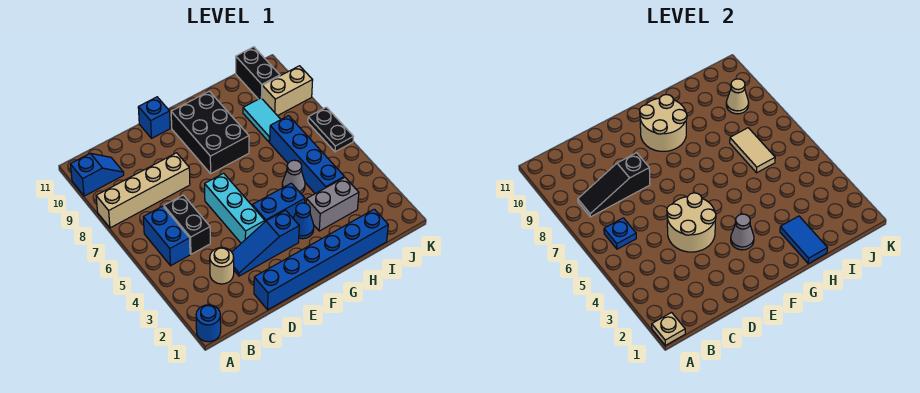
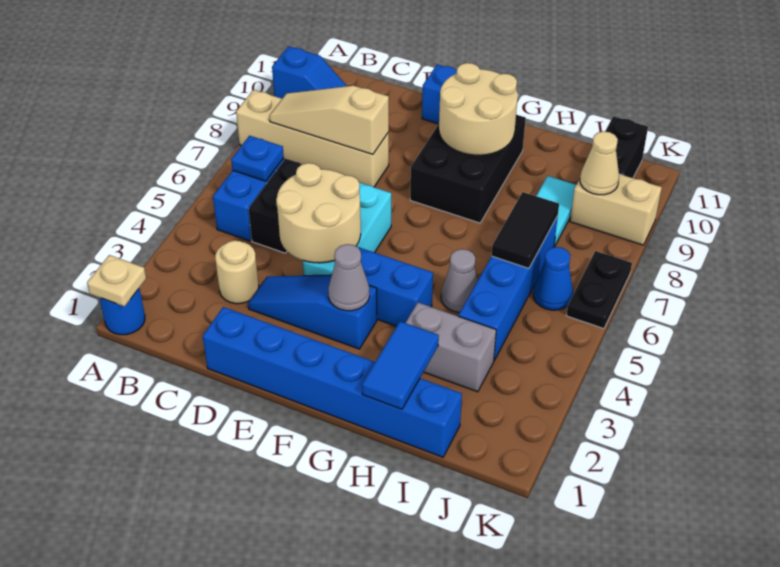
black 1x3 slope [578,153,650,217] -> tan 1x3 slope [269,86,389,155]
blue 1x1 cone [293,203,314,239] -> blue 1x1 cone moved to [533,247,573,310]
tan 1x2 tile [730,128,775,173] -> black 1x2 tile [492,192,559,268]

